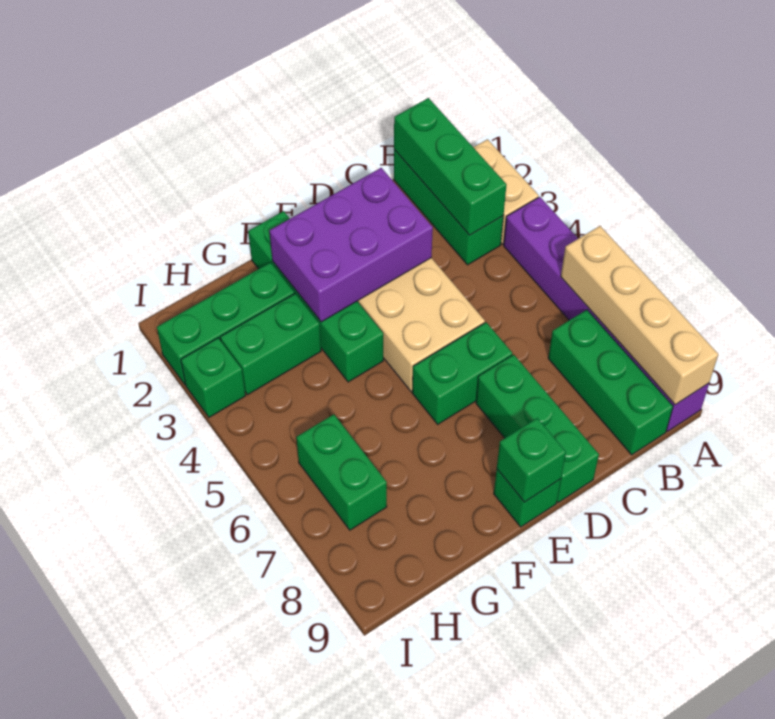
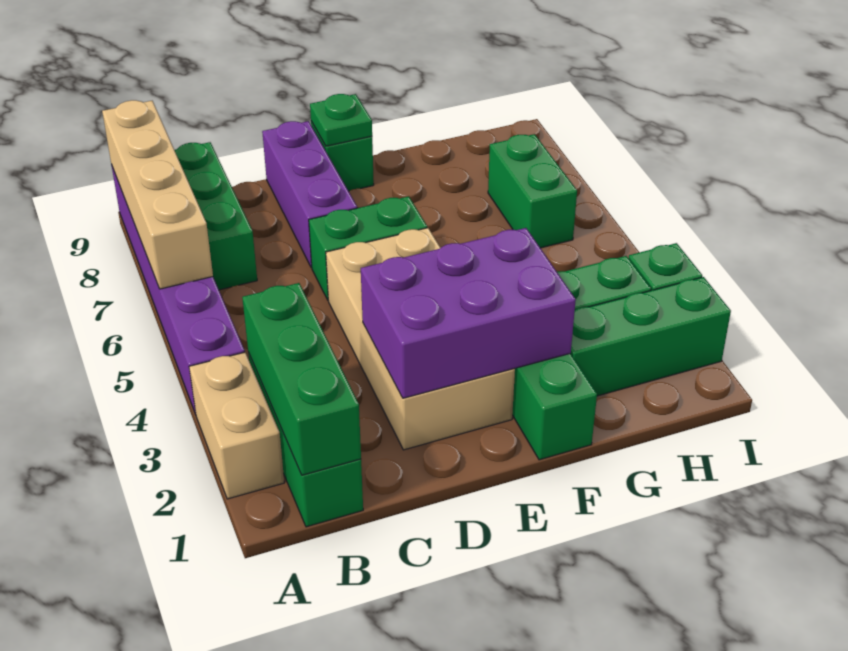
green 1x3 brick [476,355,599,502] -> purple 1x3 brick [262,121,357,268]
green 1x1 brick [497,418,566,502] -> green 1x1 plate [310,94,372,146]

